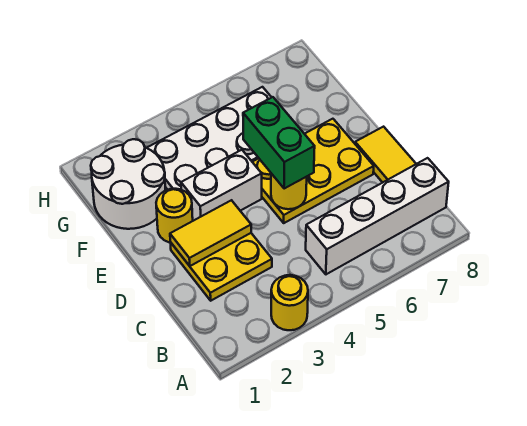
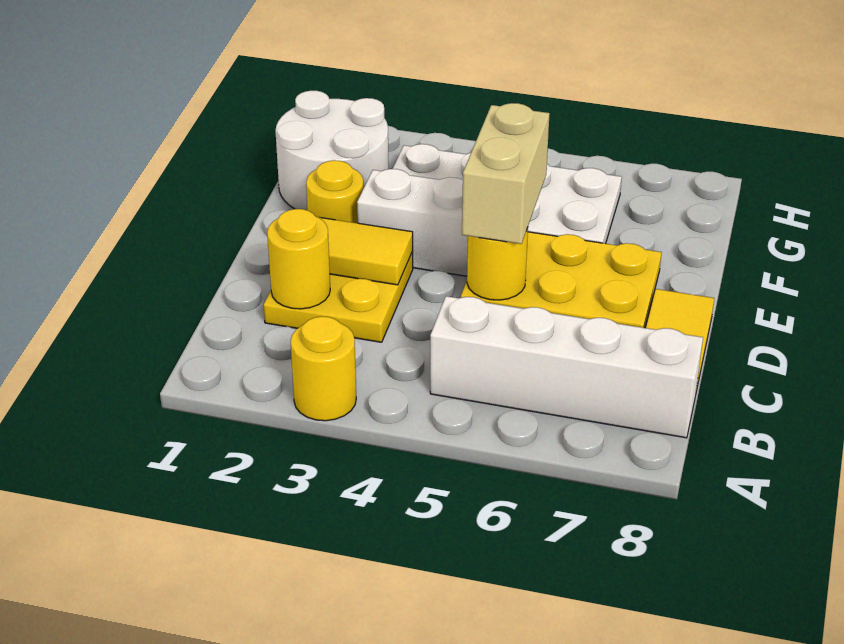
none -> yellow 1x1 round brick [267,209,330,309]
green 1x2 brick [243,97,315,189] -> tan 1x2 brick [462,103,550,244]

